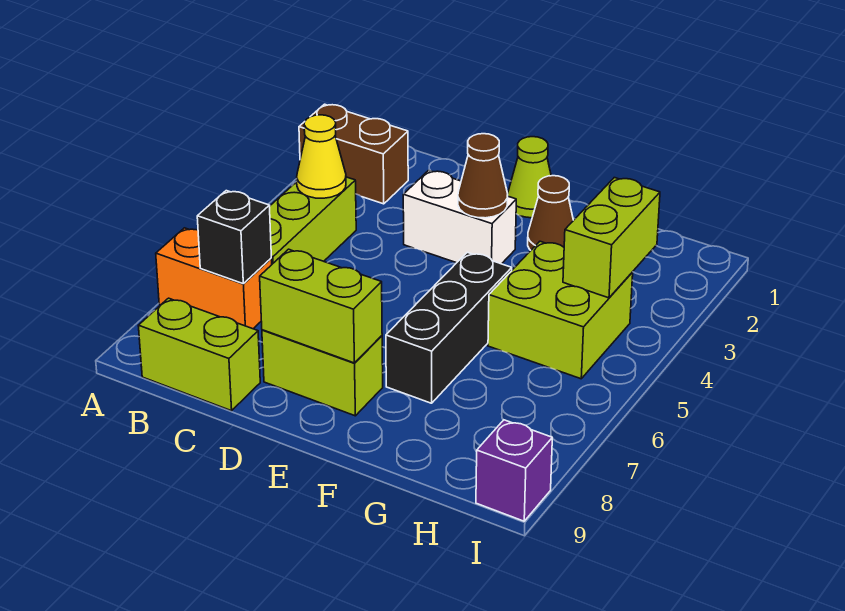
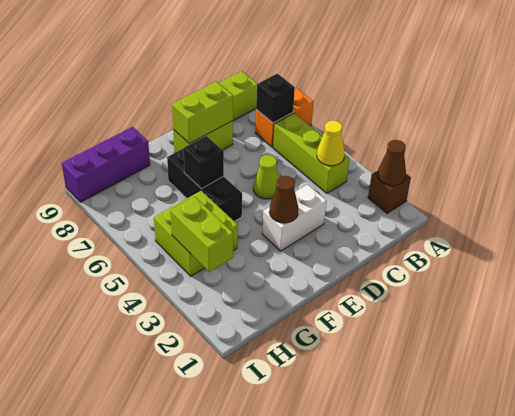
brown 1x2 brick [299,104,408,204] -> brown 1x1 brick [368,171,411,213]
lime 1x1 cone [508,137,551,218] -> lime 1x1 cone moved to [253,155,279,199]
brown 1x1 cone [528,176,573,250] -> brown 1x1 cone moved to [378,140,406,186]
none -> black 1x1 brick [183,136,224,189]
purple 1x1 brick [476,420,552,521] -> purple 1x3 brick [62,127,150,202]

